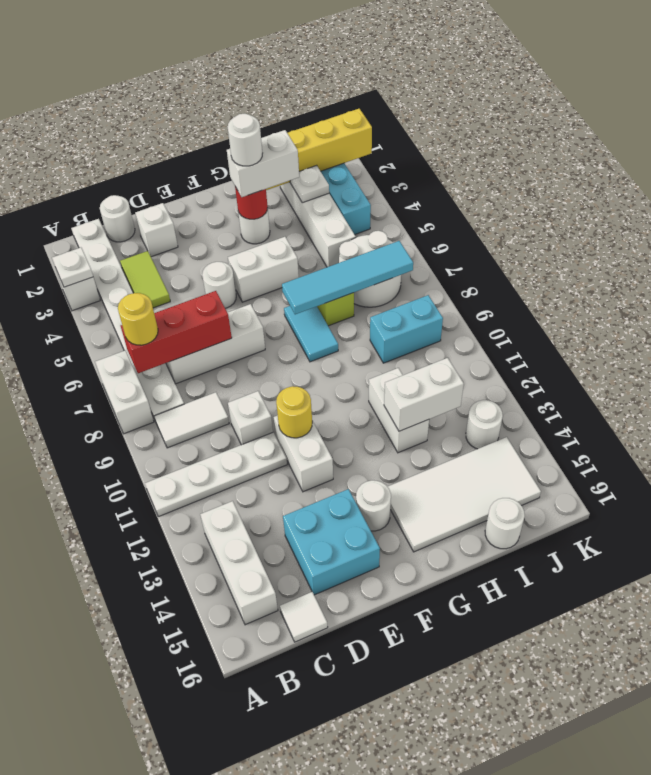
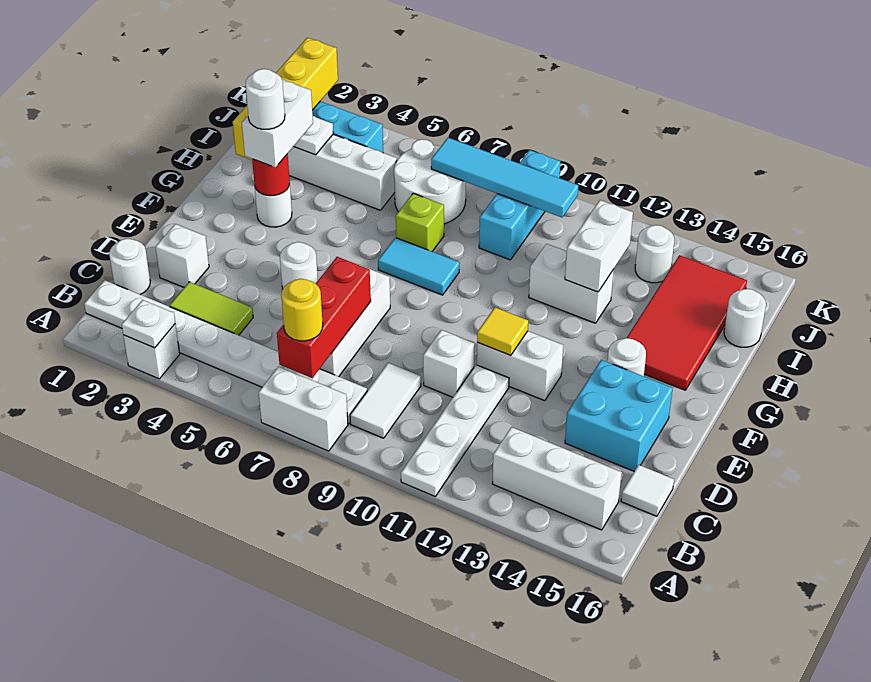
yellow 1x1 round brick [276,386,312,438] -> yellow 1x1 tile [477,307,528,356]
white 1x2 brick [228,237,299,302] -> none
cyan 1x4 tile [282,241,413,314] -> cyan 1x4 tile turned to [431,138,578,217]
white 2x4 tile [388,437,541,552] -> red 2x4 tile [627,255,747,390]
cyan 1x2 brick [370,295,443,363] -> cyan 1x3 brick [479,150,560,260]

